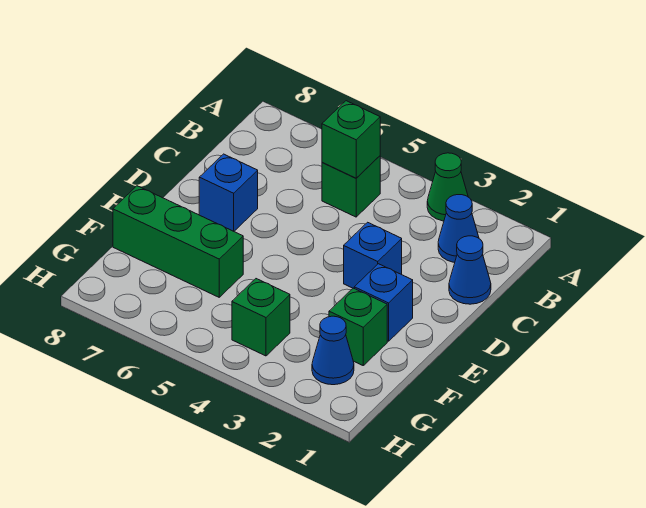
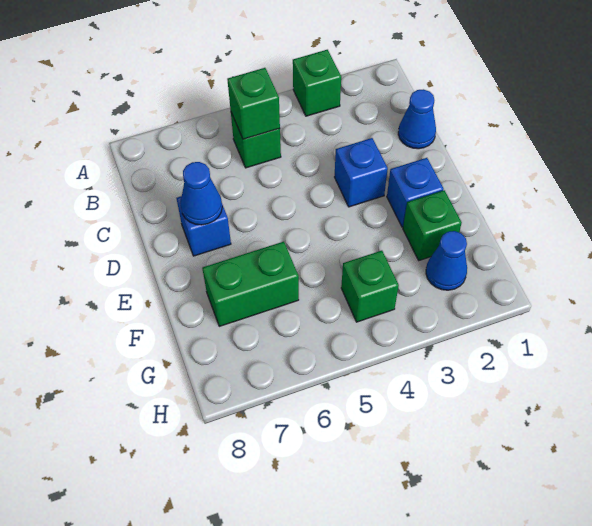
green 1x1 cone [427,153,468,221] -> green 1x1 brick [293,50,341,116]
blue 1x1 cone [438,195,479,262] -> blue 1x1 cone moved to [180,162,222,225]
green 1x3 brick [113,186,243,297] -> green 1x2 brick [202,242,299,326]

